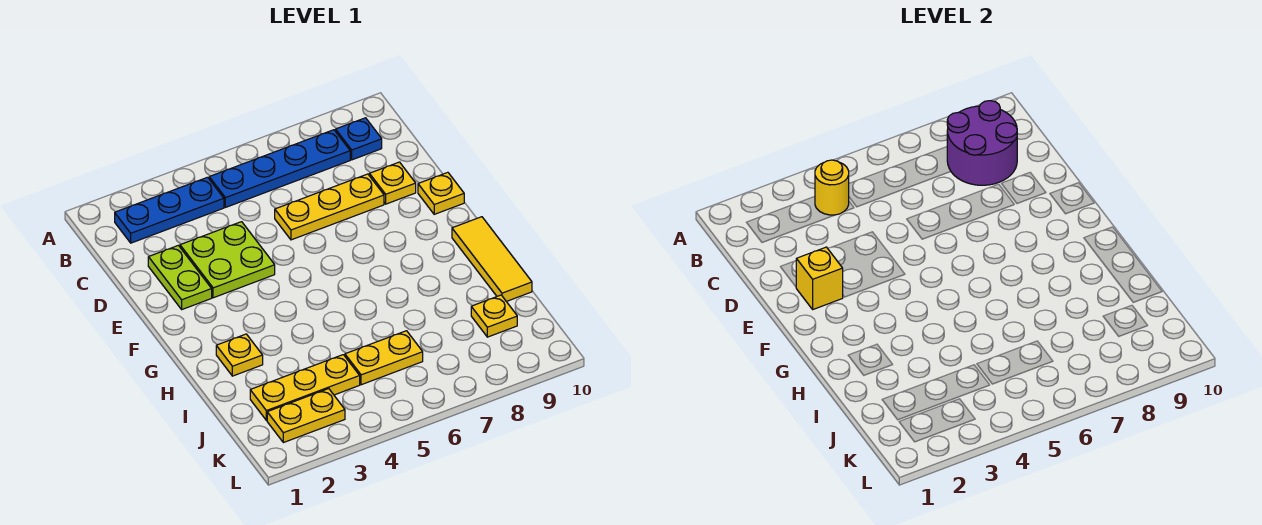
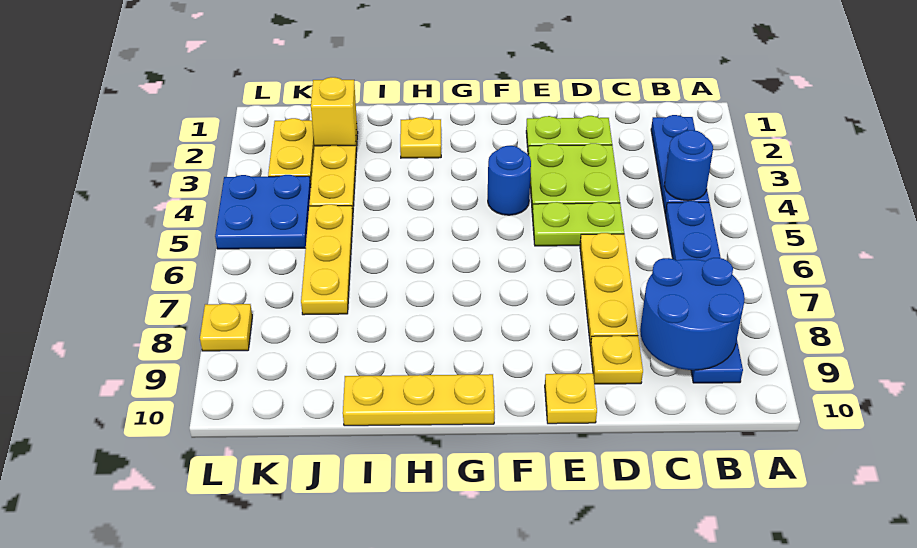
yellow 1x1 round brick [815,160,849,215] -> blue 1x1 round brick [664,130,713,201]
purple 2x2 round brick [947,101,1017,185] -> blue 2x2 round brick [640,258,745,370]
none -> lime 1x2 plate [532,202,624,246]
yellow 1x1 brick [796,247,843,309] -> yellow 1x1 brick moved to [311,77,357,146]
none -> blue 1x1 round brick [488,146,531,215]
yellow 1x3 tile [452,217,532,302] -> yellow 1x3 plate [343,374,494,426]
yellow 1x2 plate [345,331,423,385] -> yellow 1x3 plate [301,204,353,315]
yellow 1x1 plate [471,295,517,337] -> yellow 1x1 plate moved to [200,304,252,351]
none -> blue 2x2 plate [215,175,311,249]

